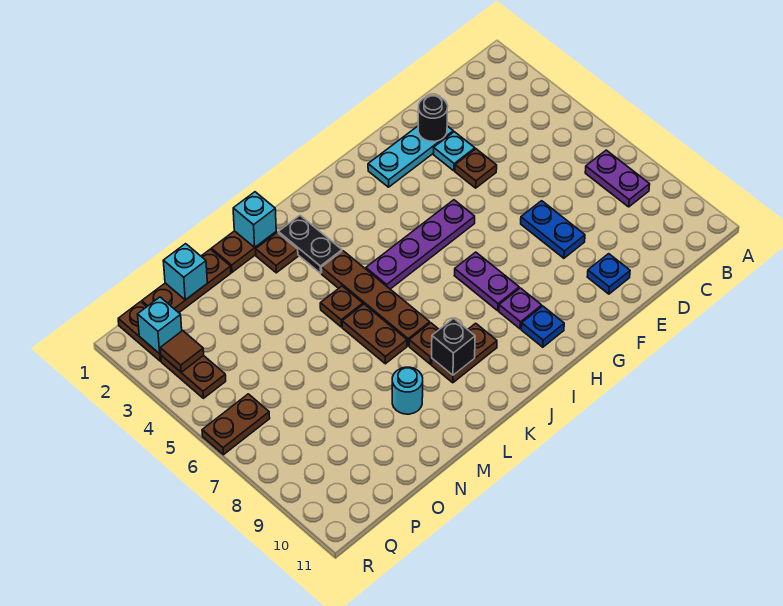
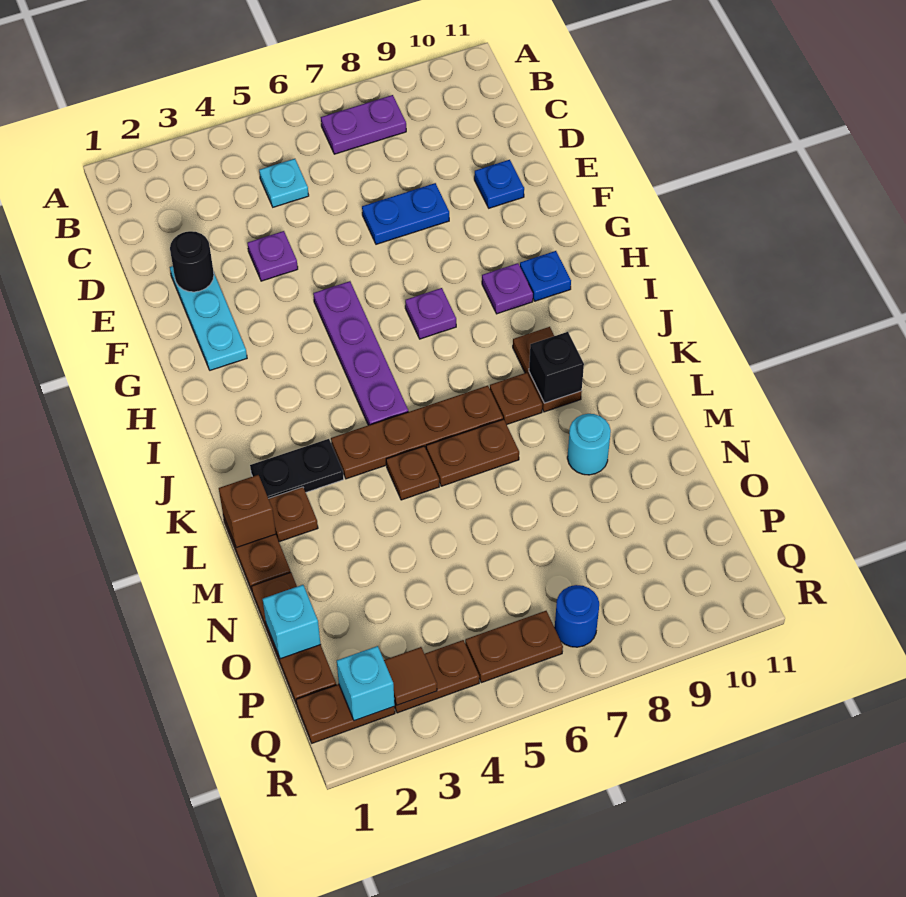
cyan 1x1 plate [433,132,475,171] -> cyan 1x1 plate moved to [259,159,309,207]
brown 1x1 plate [455,149,497,188] -> purple 1x1 plate [247,231,298,281]
purple 1x2 plate [454,252,519,311] -> purple 1x1 plate [405,288,456,339]
cyan 1x1 brick [233,192,276,247] -> brown 1x1 brick [219,475,276,548]
brown 1x2 plate [202,394,270,455] -> brown 1x2 plate turned to [465,611,563,683]
none -> blue 1x1 round brick [555,585,599,647]

